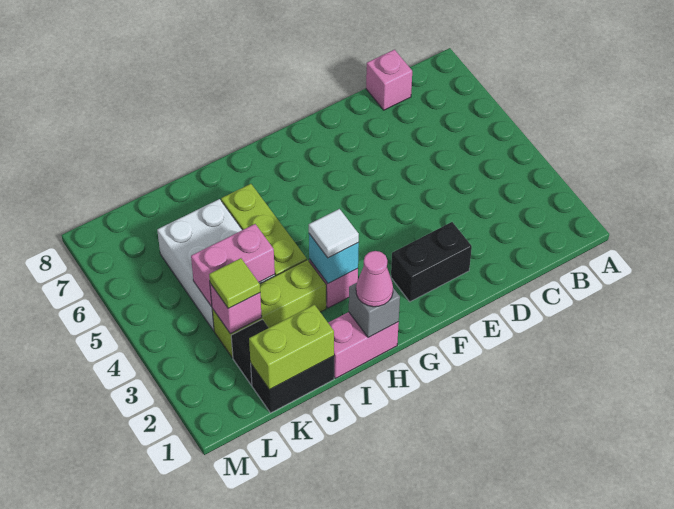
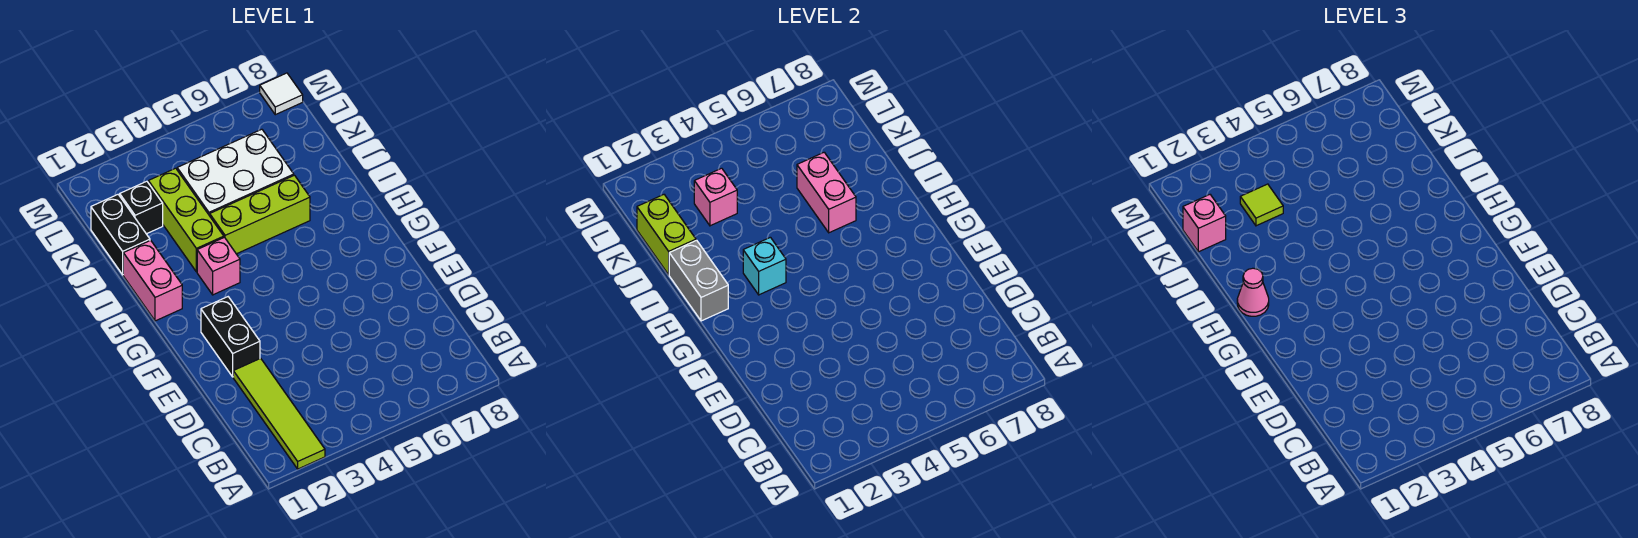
none -> lime 1x4 tile [233,358,325,469]
pink 1x1 brick [366,50,412,110] -> pink 1x1 brick moved to [1183,195,1226,252]
grey 1x1 brick [349,283,400,337] -> grey 1x2 brick [669,240,728,321]
white 1x1 tile [309,209,359,258] -> white 1x1 tile moved to [260,73,303,115]
pink 1x2 brick [191,224,275,306] -> pink 1x2 brick moved to [797,152,856,233]

